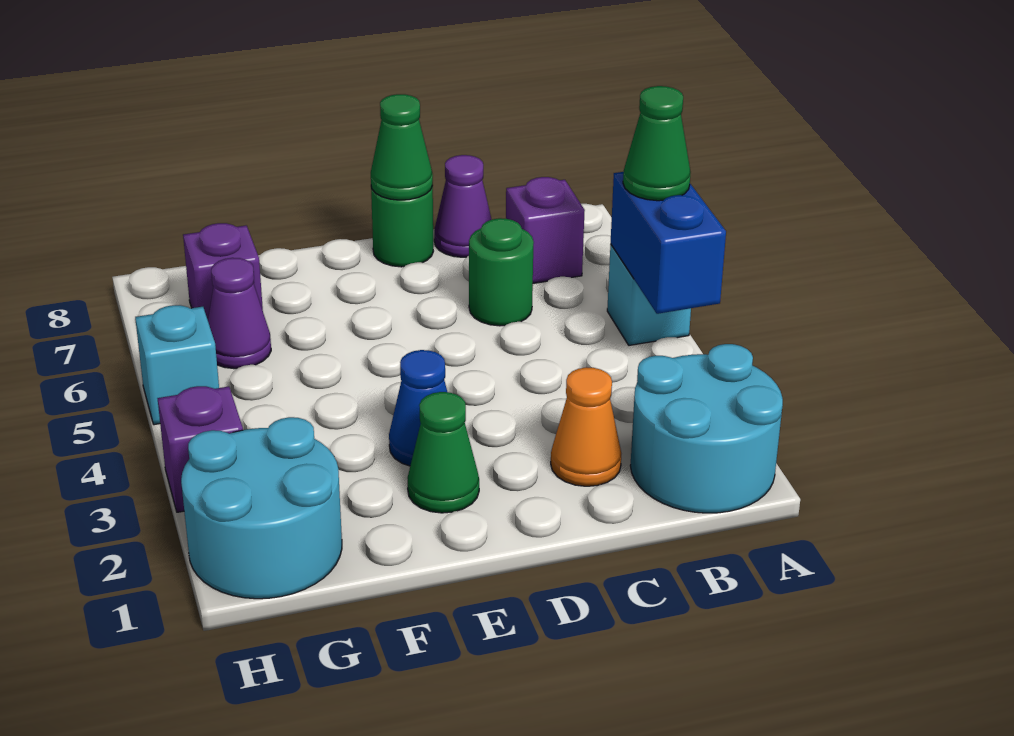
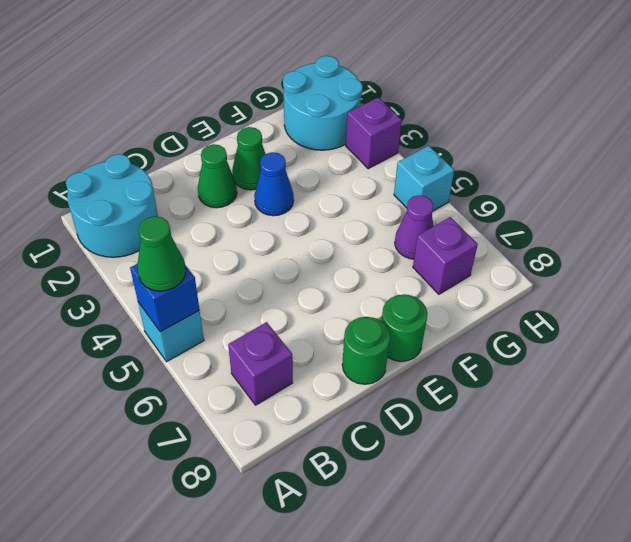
blue 1x2 brick [611,172,726,314] -> blue 1x1 brick [130,264,199,332]
orange 1x1 cone [551,367,621,486] -> none
green 1x1 round brick [469,218,534,326] -> green 1x1 round brick moved to [381,294,428,361]
purple 1x1 cone [434,155,492,257] -> none
green 1x1 cone [371,94,433,200] -> green 1x1 cone moved to [198,144,237,208]

